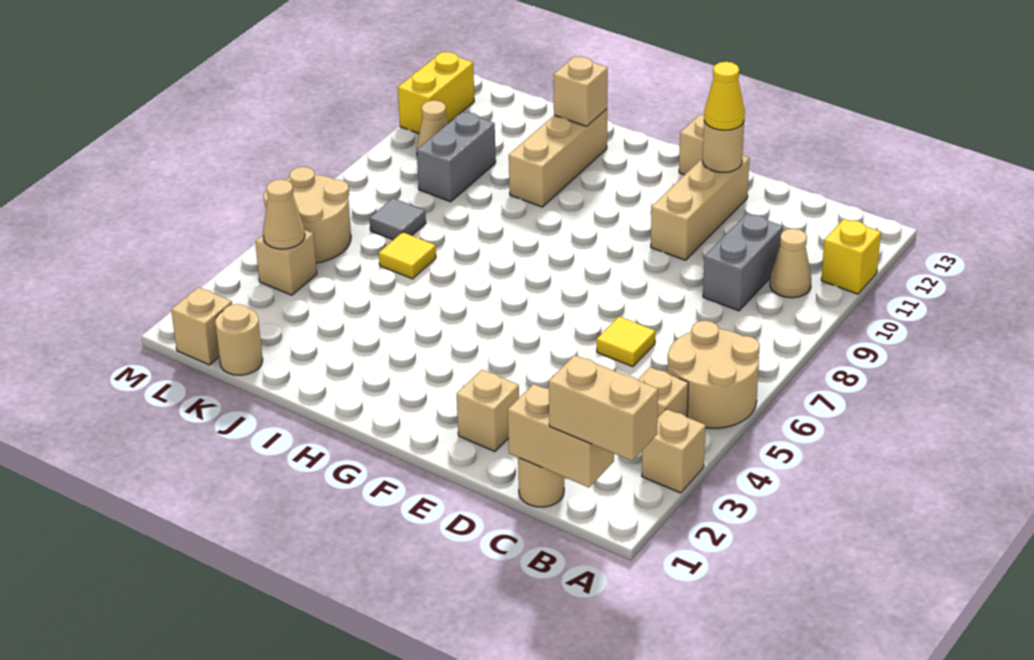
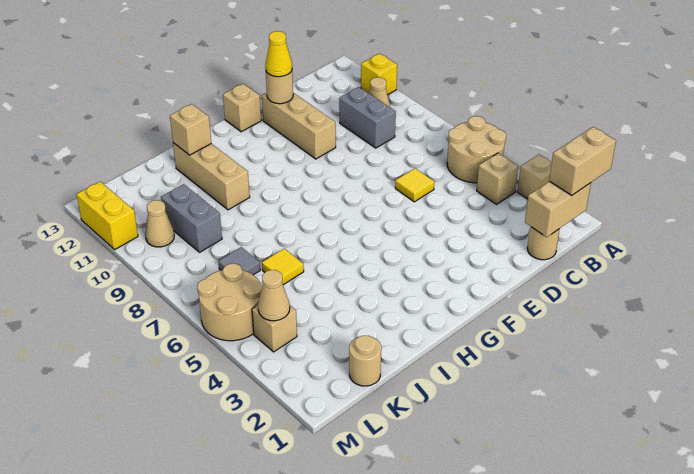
tan 1x1 brick [457,370,519,451] -> none
tan 1x1 brick [171,287,232,365] -> none

